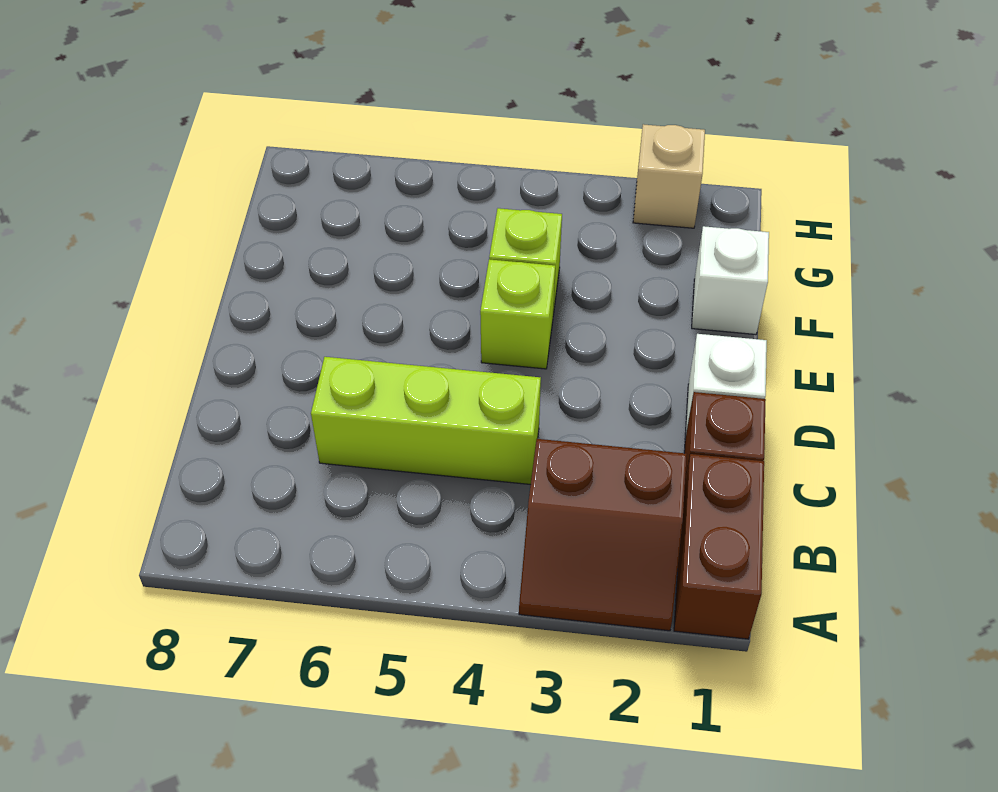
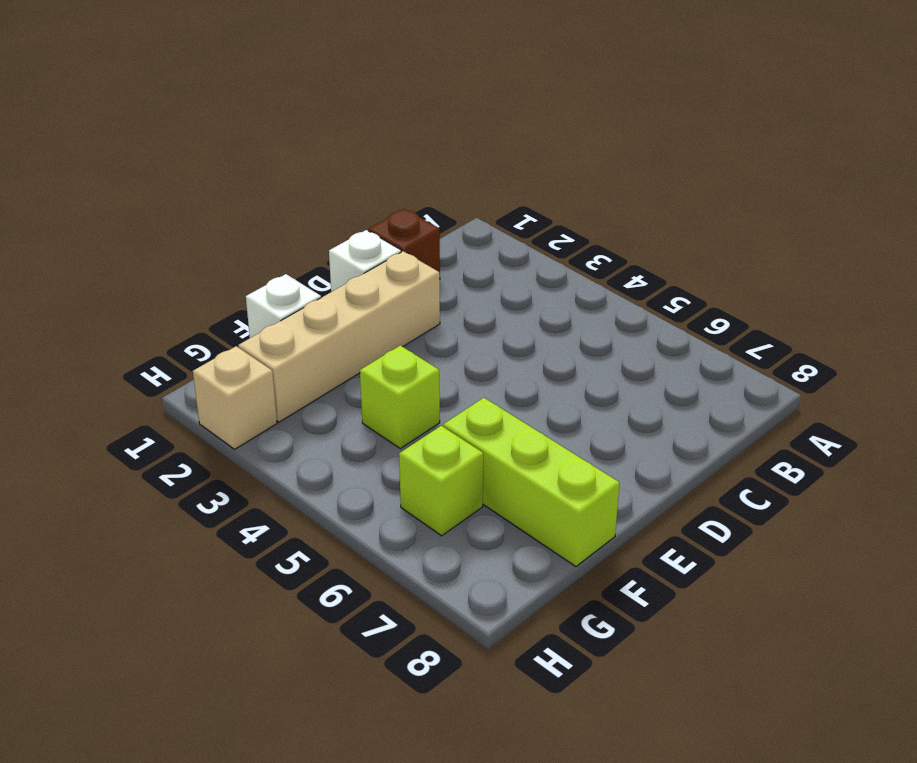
brown 1x2 brick [674,454,764,639] -> none
brown 2x2 slope [519,439,687,631] -> none
lime 1x3 brick [311,357,541,485] -> lime 1x3 brick moved to [443,398,620,567]
none -> tan 1x4 brick [238,251,440,422]
lime 1x1 brick [480,259,555,369] -> lime 1x1 brick moved to [399,426,483,536]

